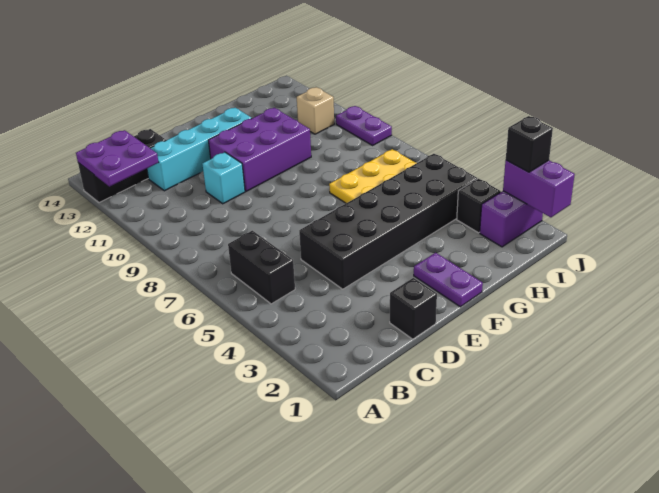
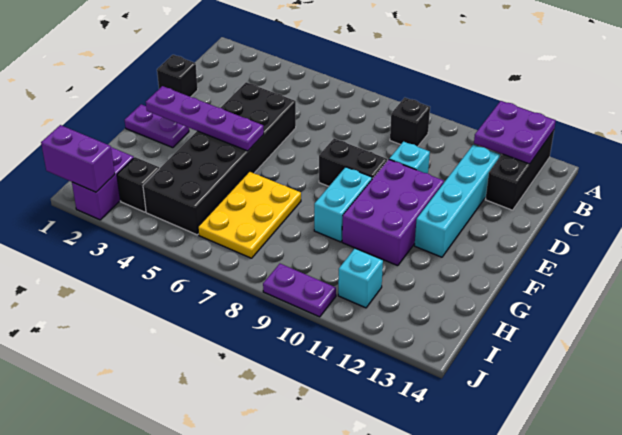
black 1x2 brick [228,231,295,304] -> black 1x2 brick moved to [319,138,387,186]
none -> purple 1x4 plate [146,86,264,151]
none -> cyan 1x2 brick [314,167,372,242]
tan 1x1 brick [297,87,334,134] -> cyan 1x1 brick [338,249,383,308]
black 1x1 brick [506,116,553,172] -> black 1x1 brick moved to [390,98,430,146]

